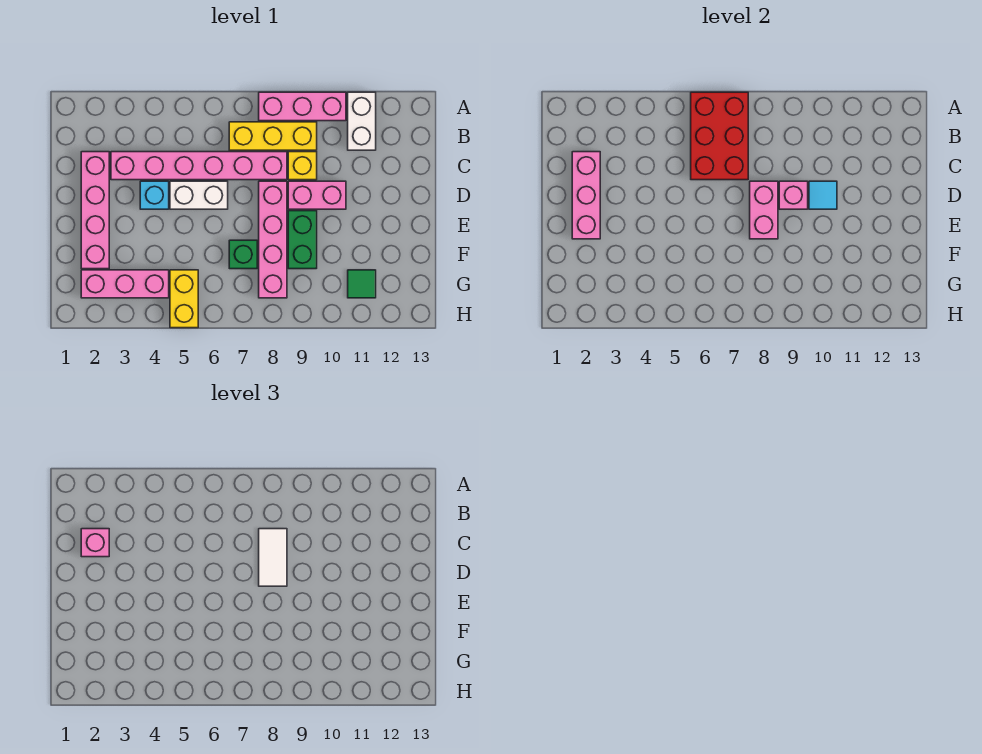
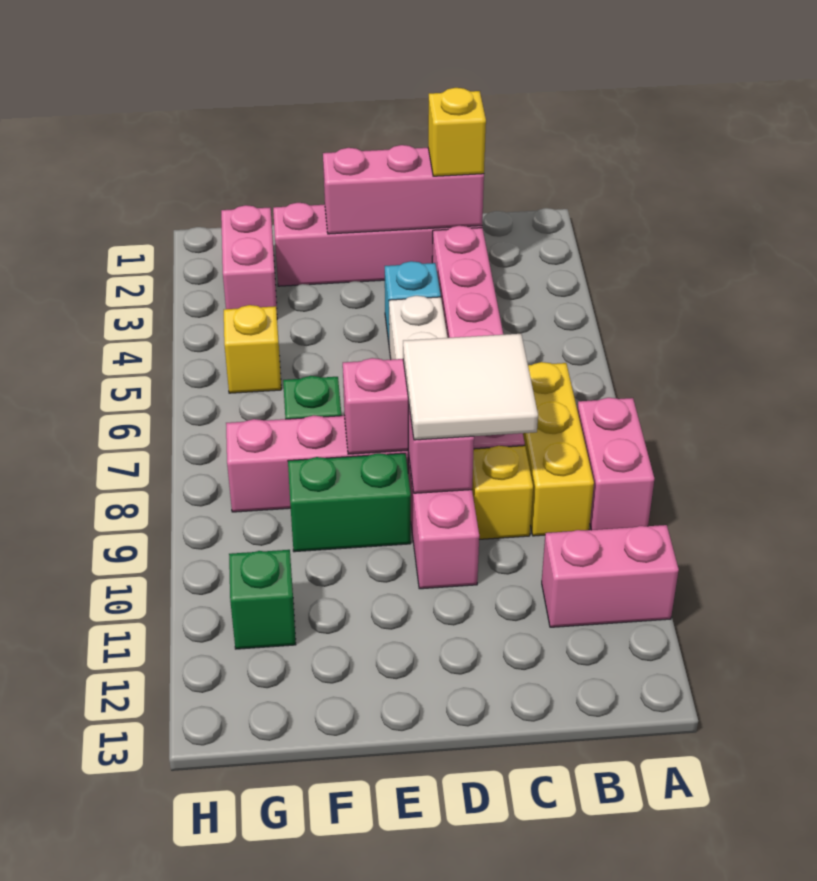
red 2x3 brick [691,92,748,180] -> none
pink 1x3 brick [259,92,346,121] -> pink 1x2 brick [577,398,654,530]
white 1x2 brick [348,92,376,150] -> pink 1x2 brick [542,525,679,627]
pink 1x1 brick [81,529,109,557] -> yellow 1x1 brick [428,88,486,176]
white 1x2 tile [259,529,287,586] -> white 2x2 tile [403,334,538,440]
cyan 1x1 tile [809,181,837,209] -> none
pink 1x3 brick [81,270,169,298] -> pink 1x2 brick [221,205,277,311]
yellow 1x2 brick [170,270,198,328] -> yellow 1x1 brick [224,305,281,393]
green 1x1 tile [348,270,376,298] -> green 1x1 brick [229,550,296,649]

